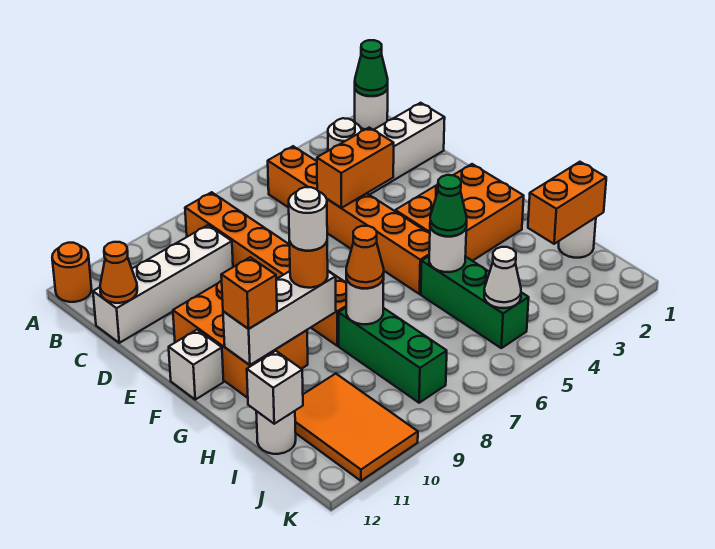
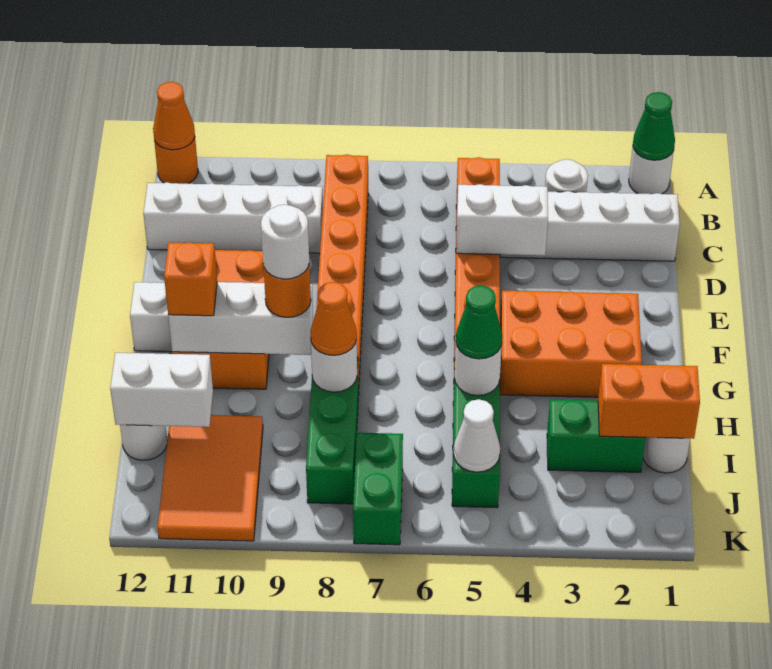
orange 1x1 cone [100,242,137,303] -> orange 1x1 cone moved to [153,82,195,150]
orange 1x2 brick [317,128,394,208] -> white 1x2 brick [456,184,548,255]
none -> green 1x2 brick [547,399,645,472]
white 1x1 brick [247,351,303,424] -> white 1x2 brick [110,353,213,427]
none -> green 1x2 brick [353,433,403,545]

